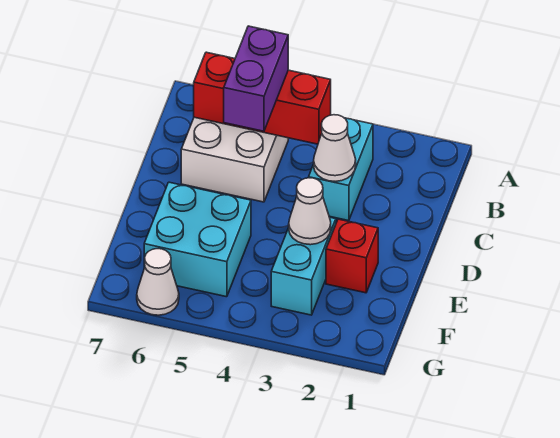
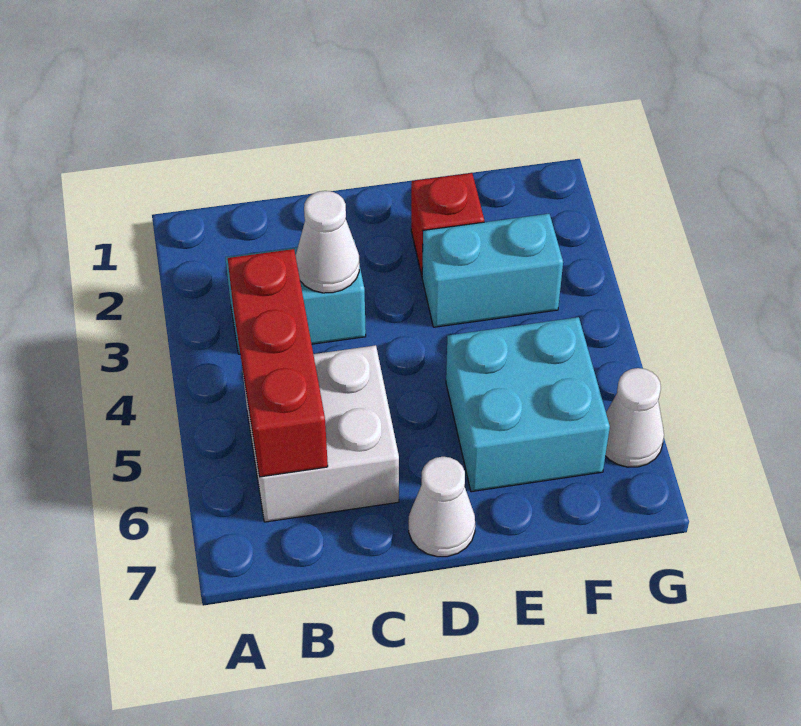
purple 1x2 brick [224,26,288,131] -> none
white 1x1 cone [289,178,331,245] -> white 1x1 cone moved to [409,457,475,557]

